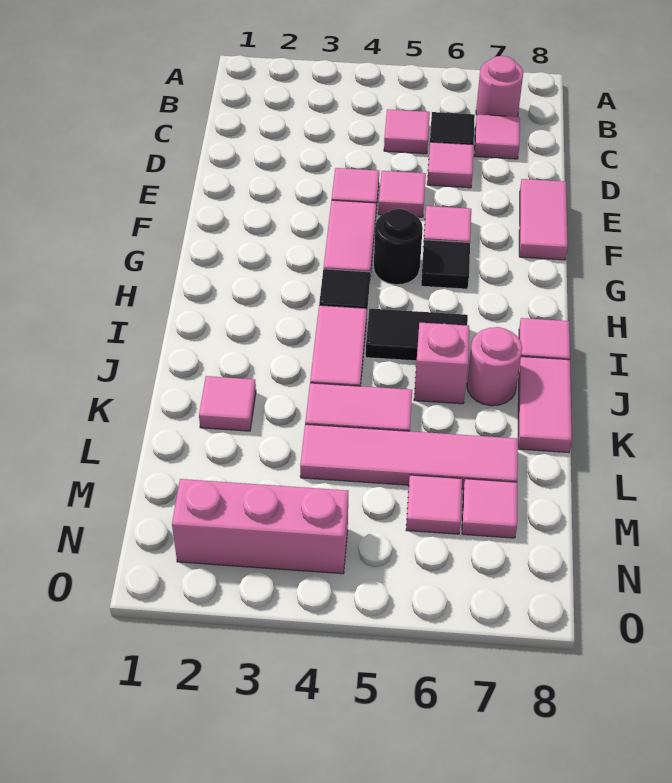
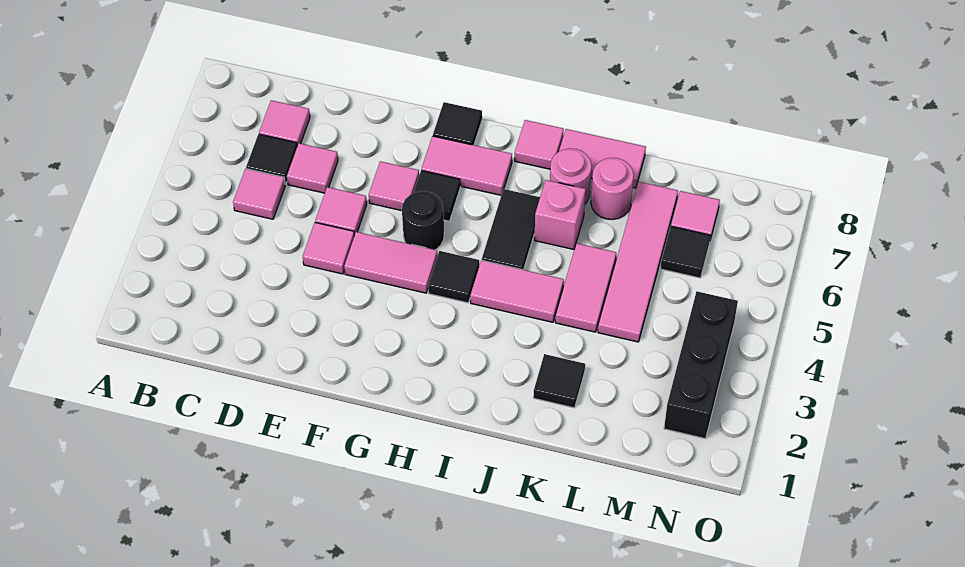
pink 1x1 round brick [476,56,523,117] -> pink 1x1 round brick moved to [591,158,634,219]
pink 1x2 tile [519,179,568,260] -> pink 1x2 tile moved to [421,136,512,195]
none -> black 1x1 tile [433,102,482,145]
pink 1x1 tile [199,376,256,431] -> black 1x1 tile [533,354,585,408]
pink 1x1 tile [406,475,462,534] -> black 1x1 tile [660,226,711,278]
pink 1x3 brick [172,479,349,574] -> black 1x3 brick [664,291,738,439]

